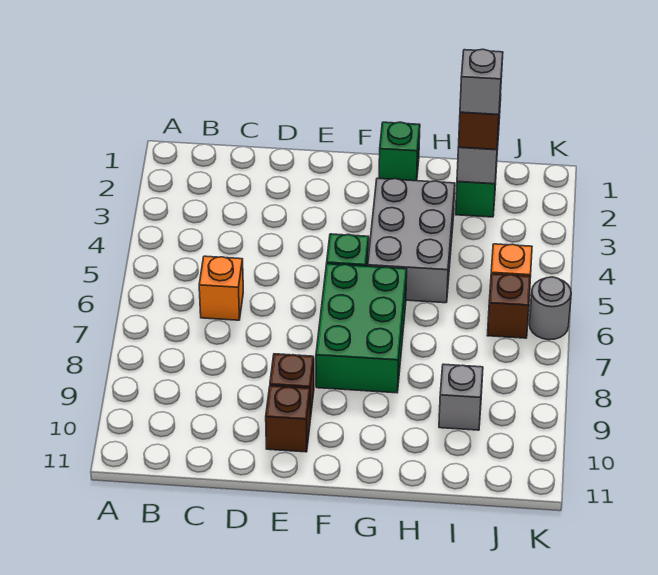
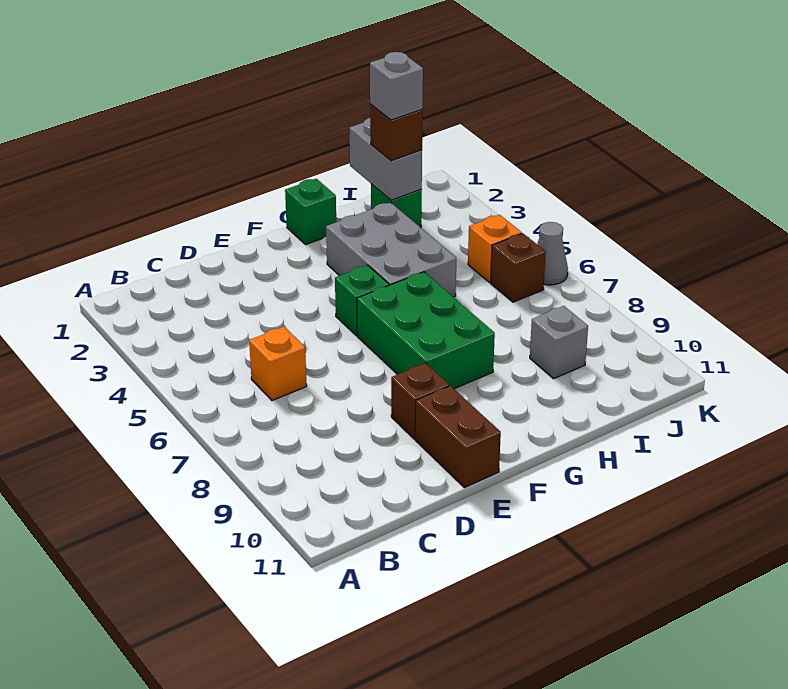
brown 1x1 brick [266,386,310,452] -> brown 1x2 brick [415,386,501,488]
grey 1x1 round brick [529,277,571,340] -> grey 1x1 cone [537,222,568,285]

